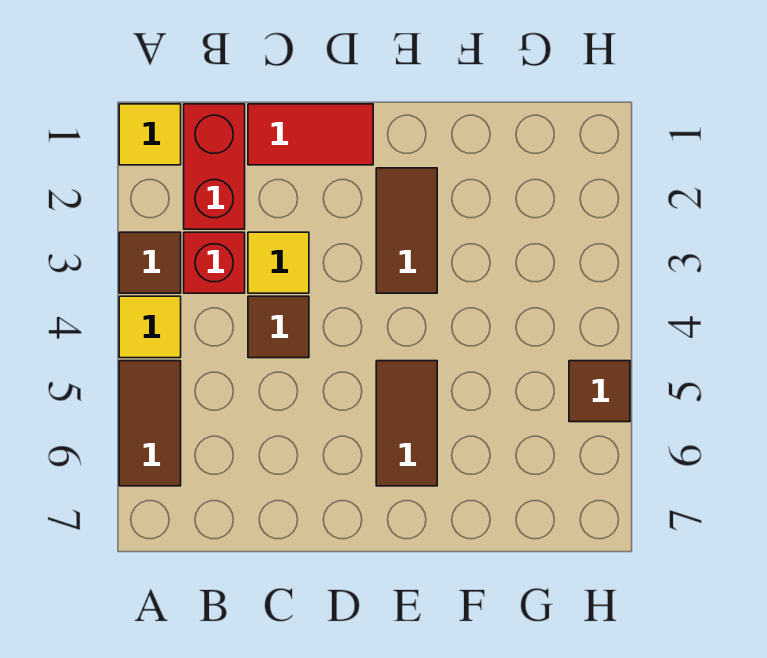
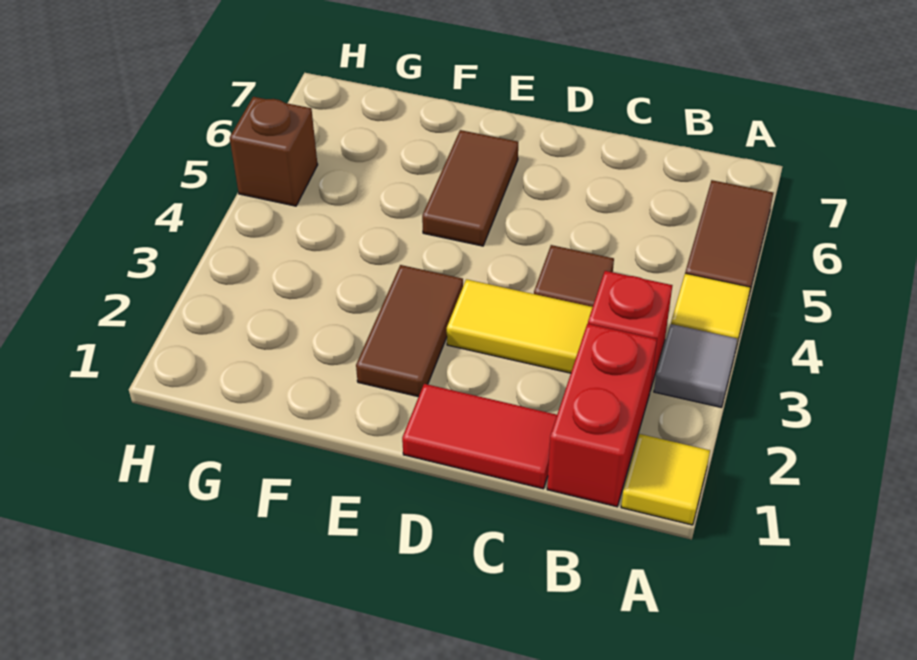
brown 1x1 tile [119,232,181,293] -> grey 1x1 tile [654,324,738,407]
yellow 1x1 tile [248,232,309,293] -> yellow 1x2 tile [447,279,593,373]
brown 1x1 tile [569,361,630,422] -> brown 1x1 brick [230,97,318,206]

